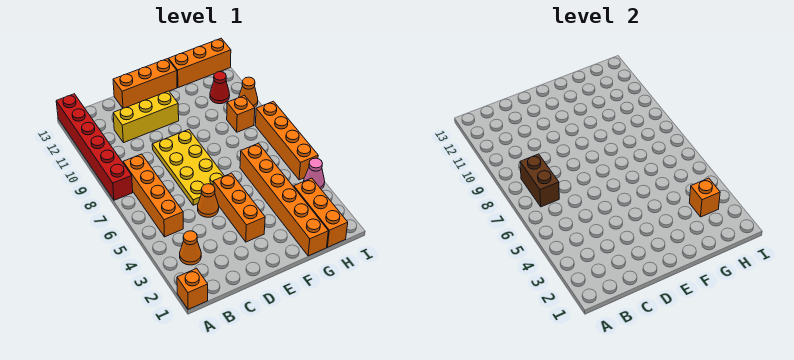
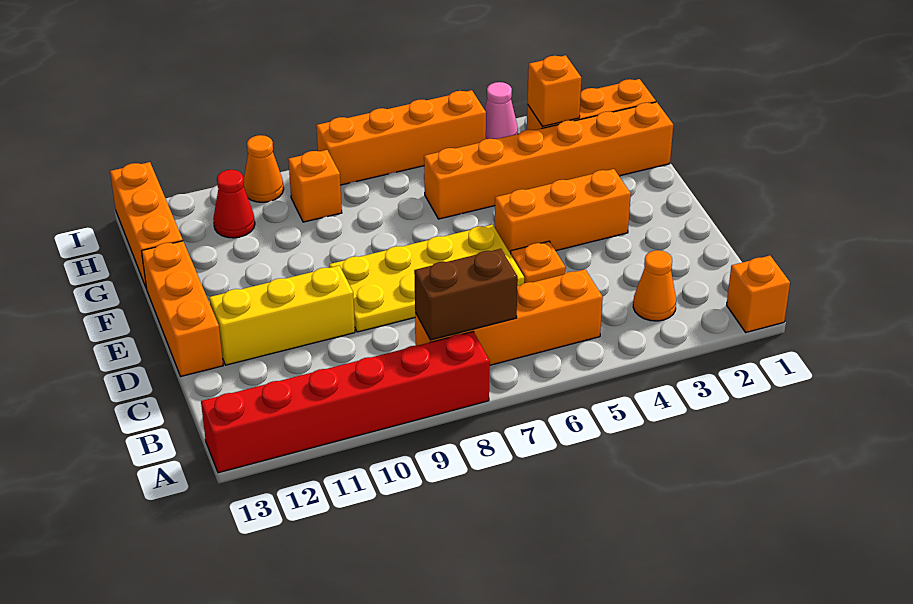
yellow 1x3 brick [113,91,179,143] -> yellow 1x3 brick turned to [209,266,355,365]
orange 1x1 cone [198,184,219,217] -> orange 1x1 plate [511,241,566,283]

